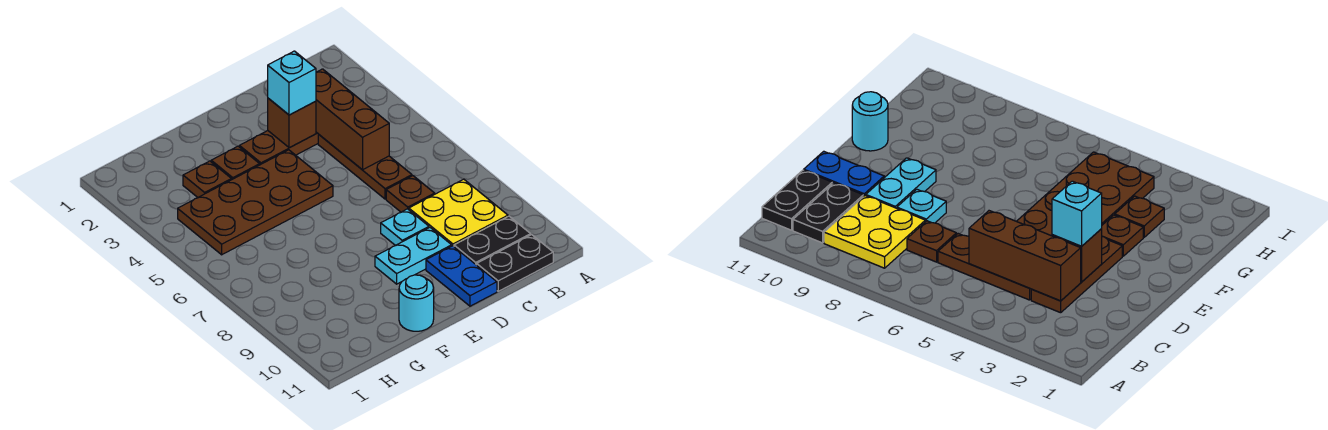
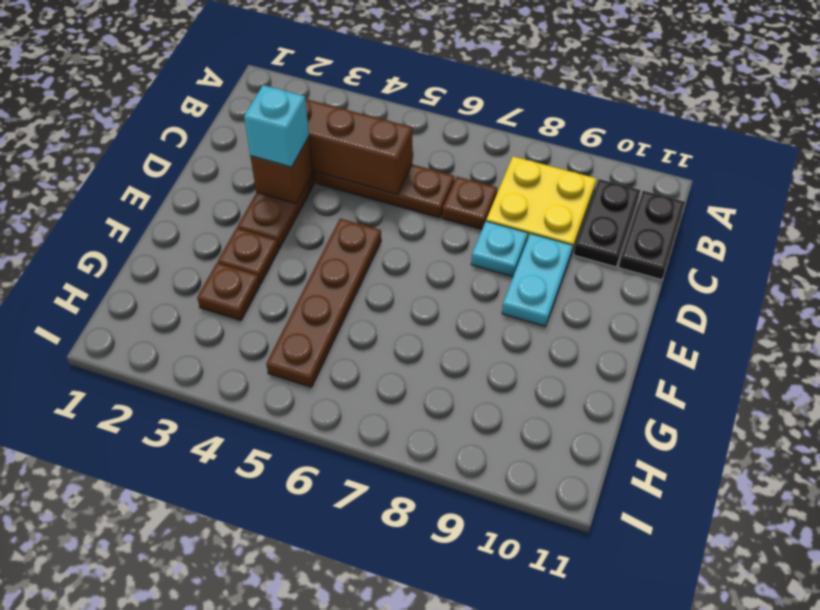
blue 1x2 plate [426,246,497,306] -> none
brown 2x4 plate [178,150,333,255] -> brown 1x4 plate [266,219,381,387]
cyan 1x1 round brick [399,275,434,331] -> none

